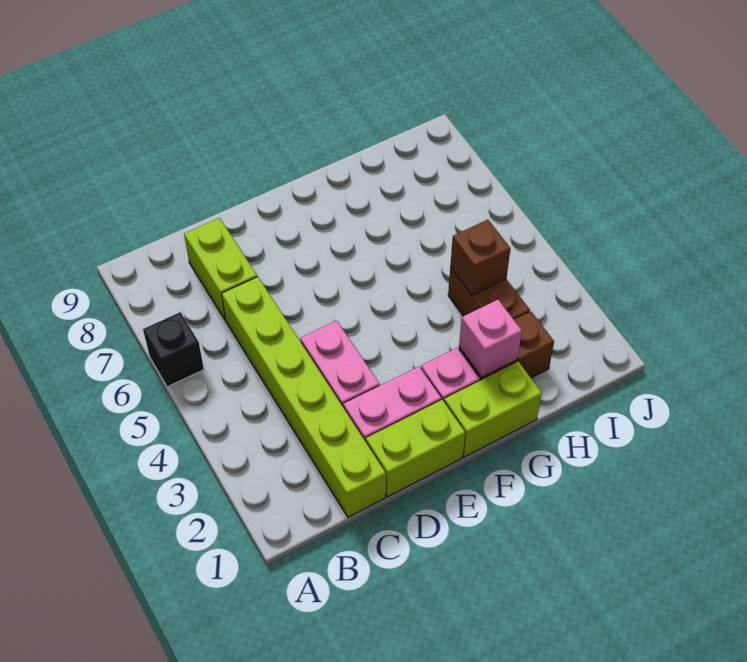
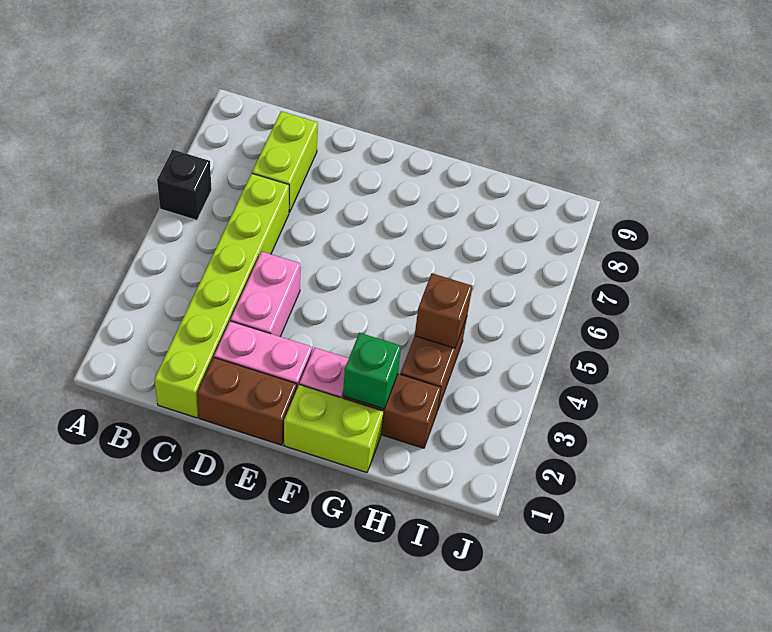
lime 1x2 brick [366,400,465,497] -> brown 1x2 brick [197,357,297,445]
pink 1x1 brick [459,300,522,378] -> green 1x1 brick [343,333,401,409]

